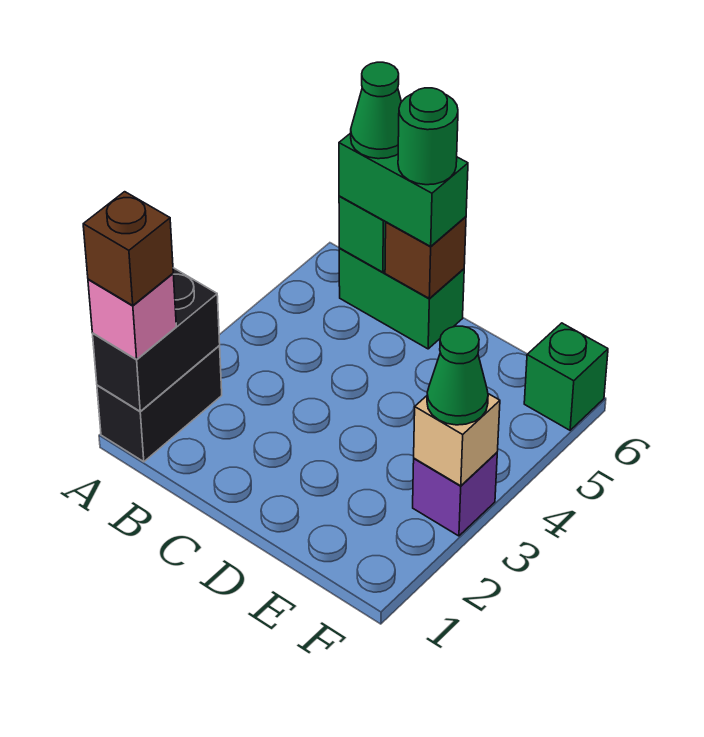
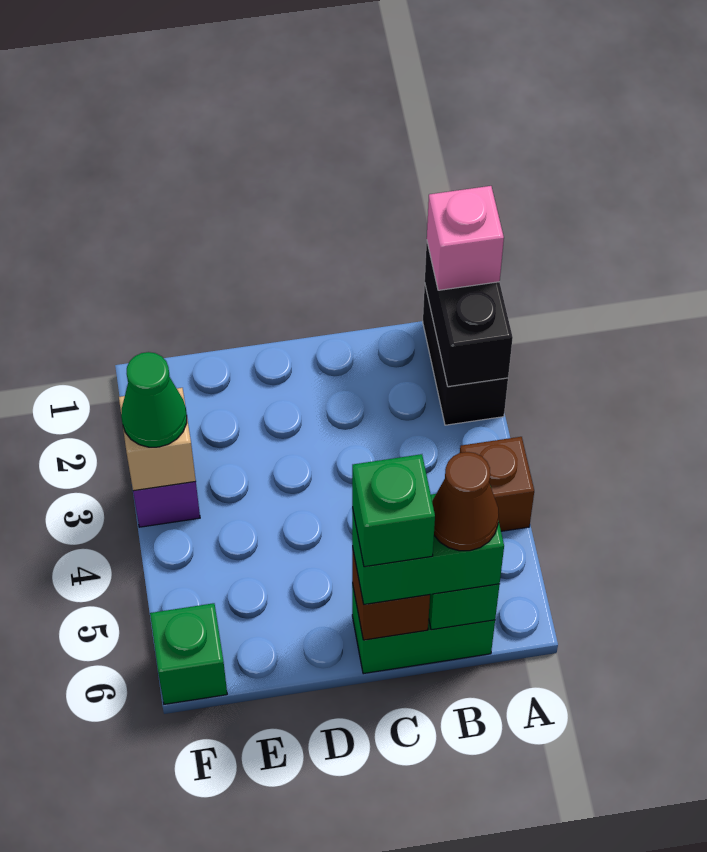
brown 1x1 brick [83,192,173,305] -> brown 1x1 brick moved to [460,437,534,531]
green 1x1 cone [351,62,401,159] -> brown 1x1 cone [432,452,499,551]
green 1x1 round brick [398,88,458,185] -> green 1x1 brick [352,454,435,567]

